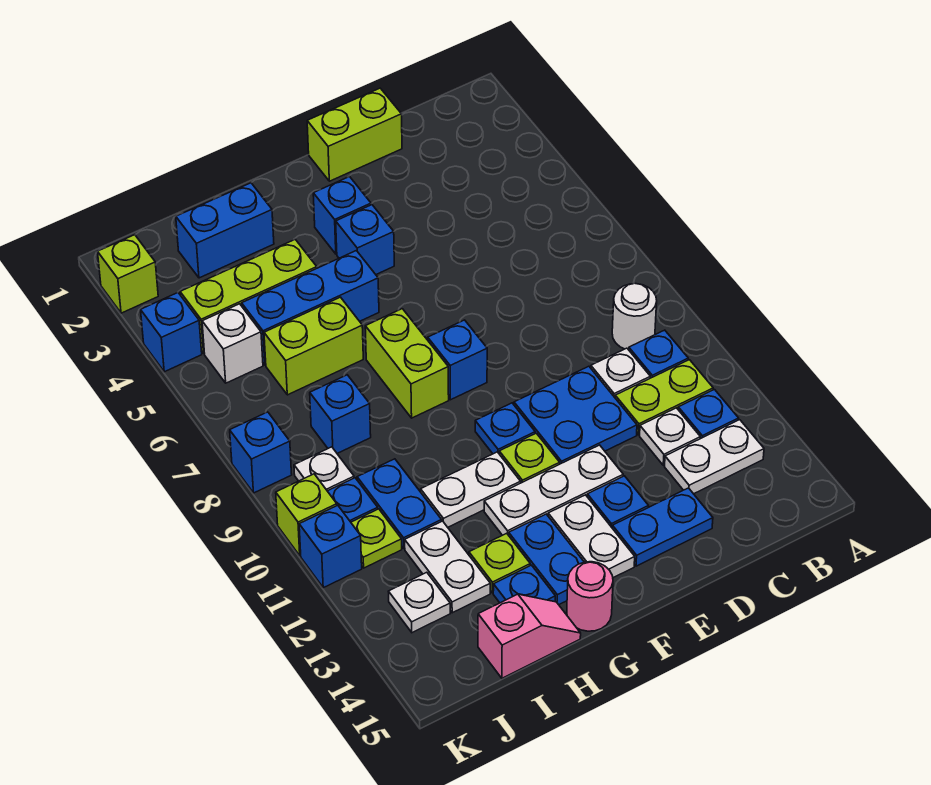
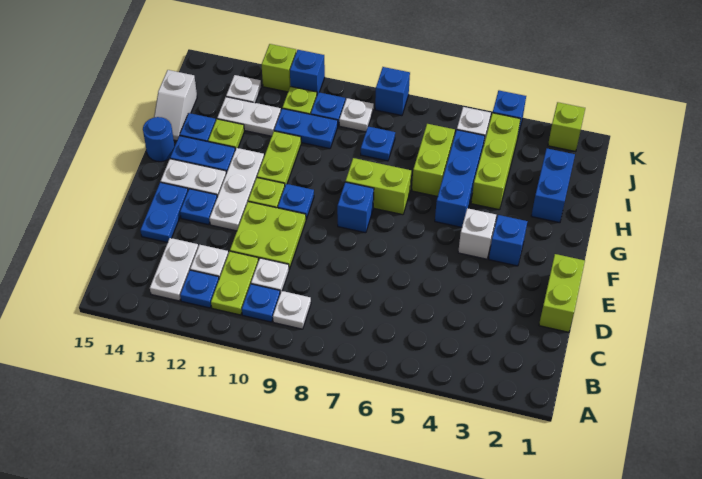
white 1x1 round brick [612,283,657,350] -> white 1x1 plate [273,291,311,329]
blue 2x2 plate [514,366,637,464] -> lime 2x2 plate [230,202,306,269]
blue 1x1 brick [336,205,394,274] -> white 1x1 brick [458,208,496,259]
white 1x2 plate [421,452,521,527] -> lime 1x2 plate [257,131,301,185]
pink 1x1 round brick [567,562,613,631] -> blue 1x1 round brick [143,117,175,162]
pink 1x2 slope [478,594,581,678] -> white 1x2 slope [154,70,197,141]
blue 1x1 brick [310,375,371,453] -> blue 1x1 plate [361,126,395,161]
lime 1x1 brick [276,474,337,556] -> lime 1x1 brick moved to [262,44,296,92]

